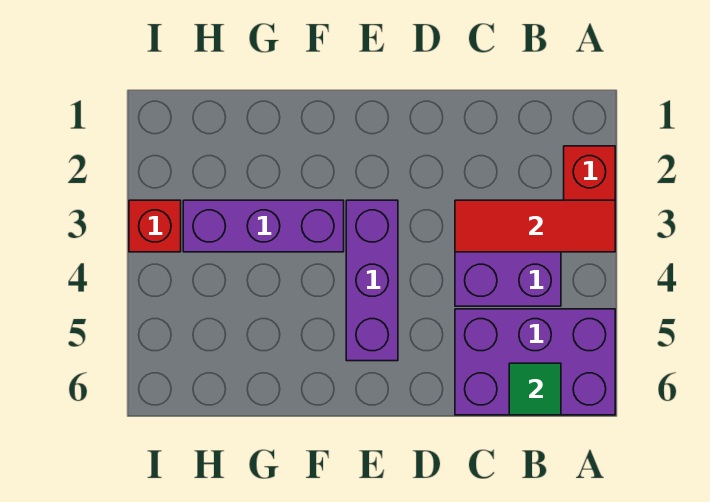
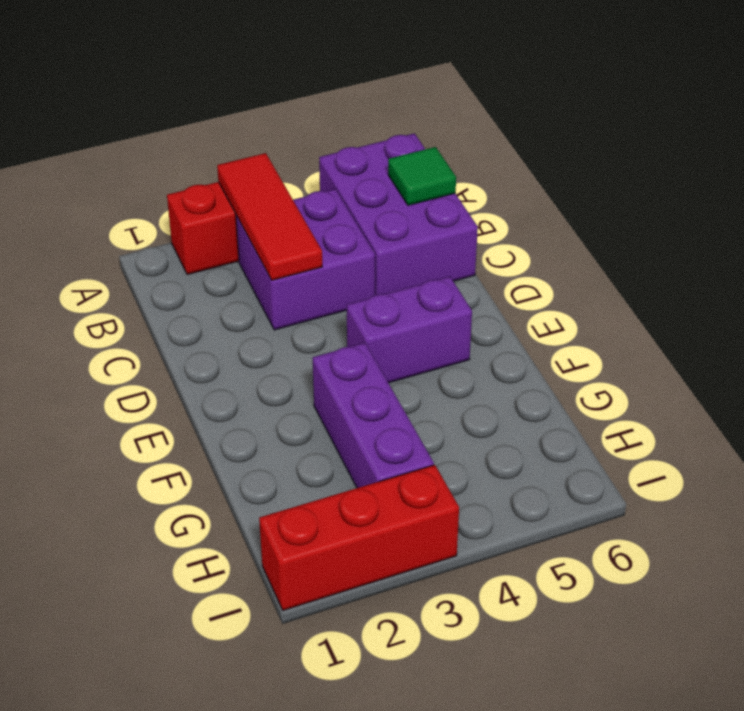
purple 1x3 brick [346,200,398,361] -> purple 1x2 brick [347,277,472,383]
red 1x1 brick [129,200,181,252] -> red 1x3 brick [259,465,459,610]

